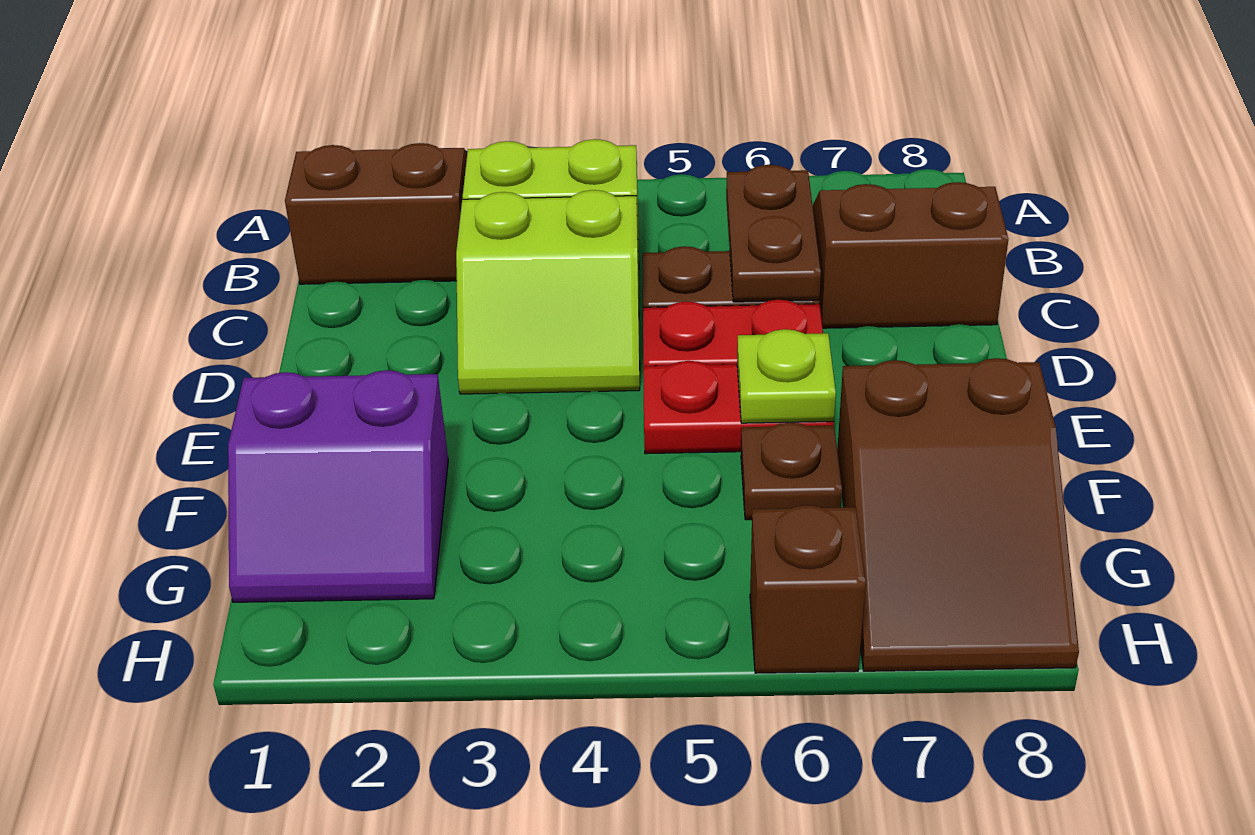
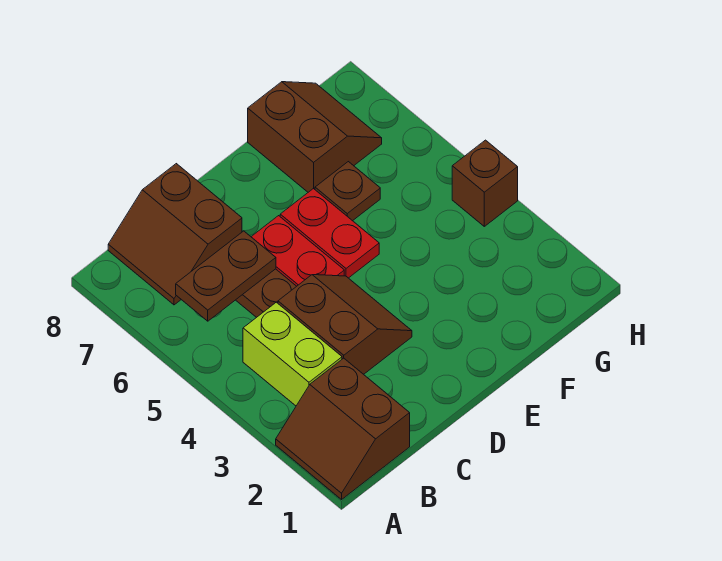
lime 2x2 slope [456,190,640,394] -> brown 2x2 slope [278,275,412,374]
lime 1x1 plate [737,329,836,423] -> none
purple 2x2 slope [228,370,448,602] -> none
brown 2x3 slope [837,358,1079,671] -> brown 2x2 slope [248,82,382,192]
brown 1x1 brick [750,505,866,673] -> brown 1x1 brick moved to [452,140,518,226]

